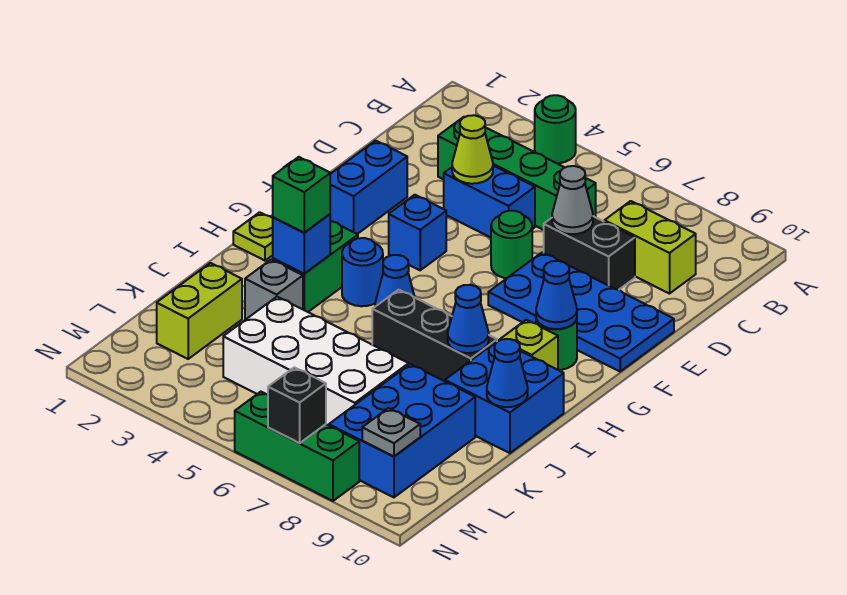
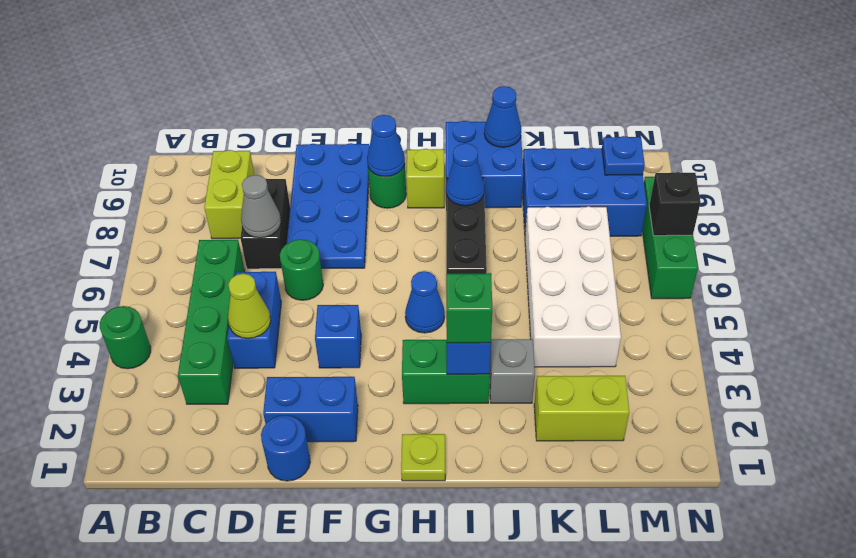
blue 1x1 round brick [342,238,383,306] -> blue 1x1 round brick moved to [261,415,310,481]
grey 1x1 plate [362,408,420,456] -> blue 1x1 plate [602,136,645,175]

